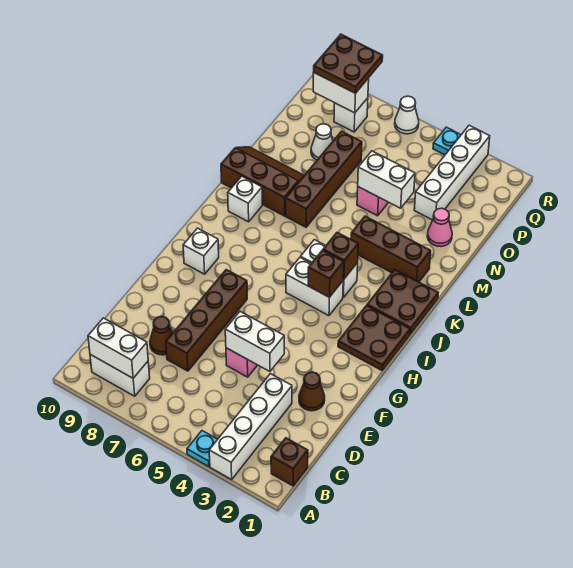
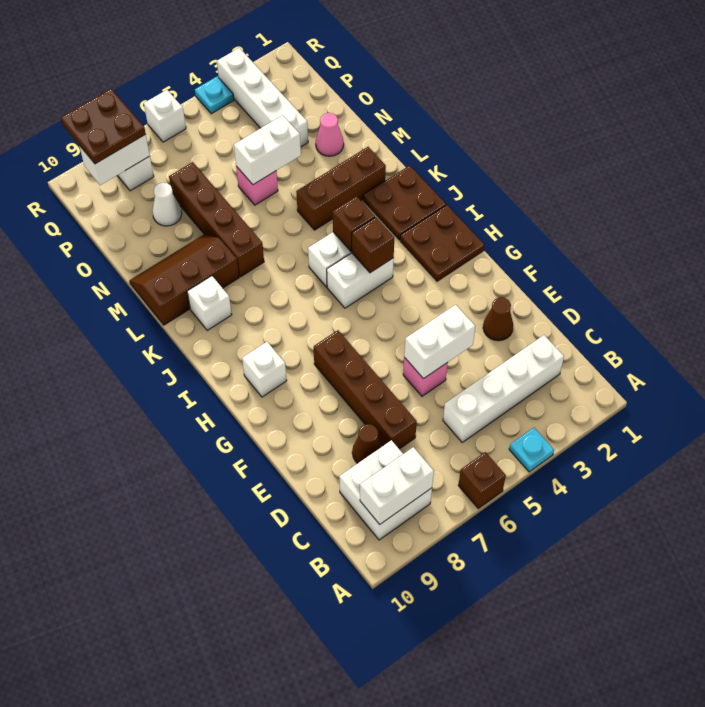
white 1x4 brick [209,374,292,480] -> white 1x4 brick turned to [443,335,564,442]
brown 1x1 brick [271,438,308,486] -> brown 1x1 brick moved to [458,452,506,508]
white 1x2 brick [90,355,150,396] -> white 2x2 brick [339,440,432,540]
white 1x1 cone [395,96,419,134] -> white 1x1 brick [144,90,186,142]

